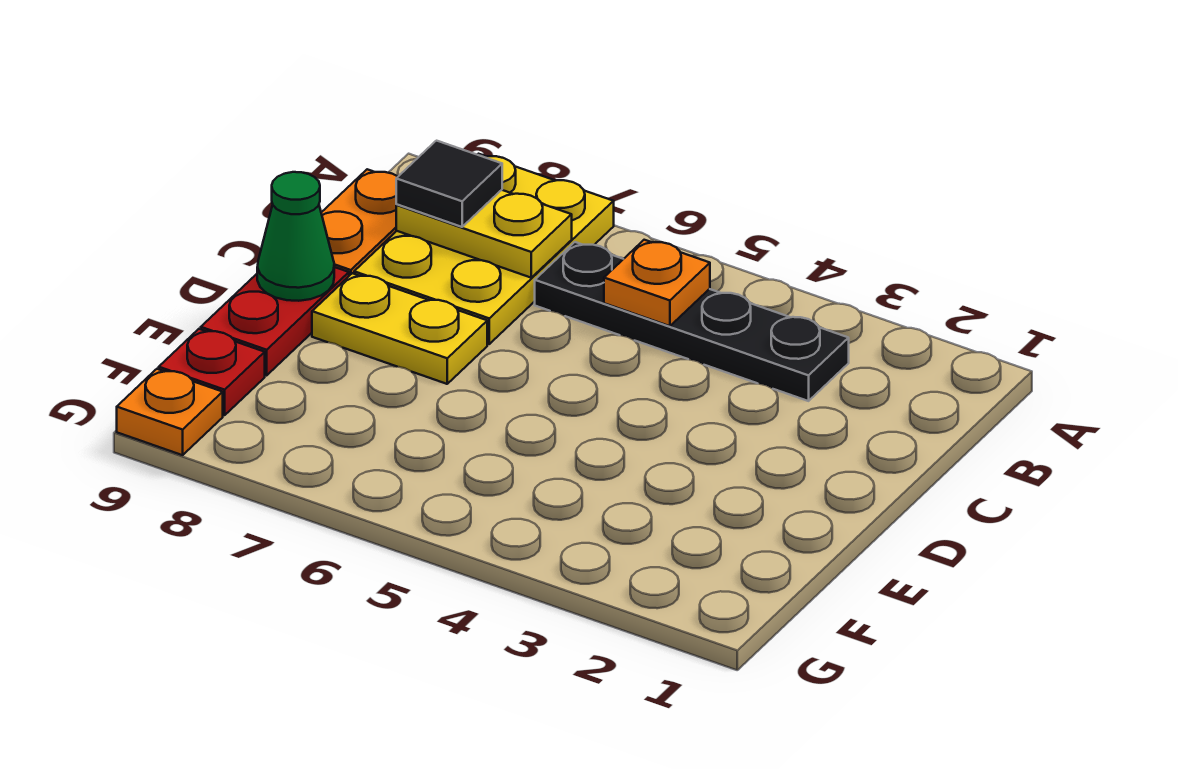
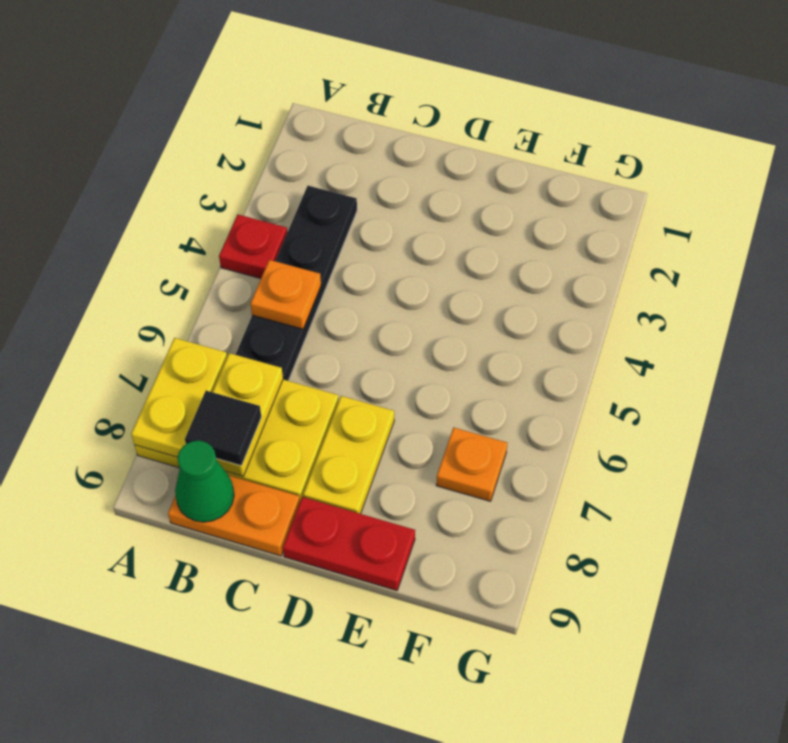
none -> yellow 1x2 plate [131,338,227,457]
green 1x1 cone [257,172,334,301] -> green 1x1 cone moved to [175,441,234,522]
red 1x1 plate [159,329,265,415] -> red 1x1 plate moved to [219,215,287,279]
orange 1x1 plate [117,369,223,455] -> orange 1x1 plate moved to [436,428,508,501]

